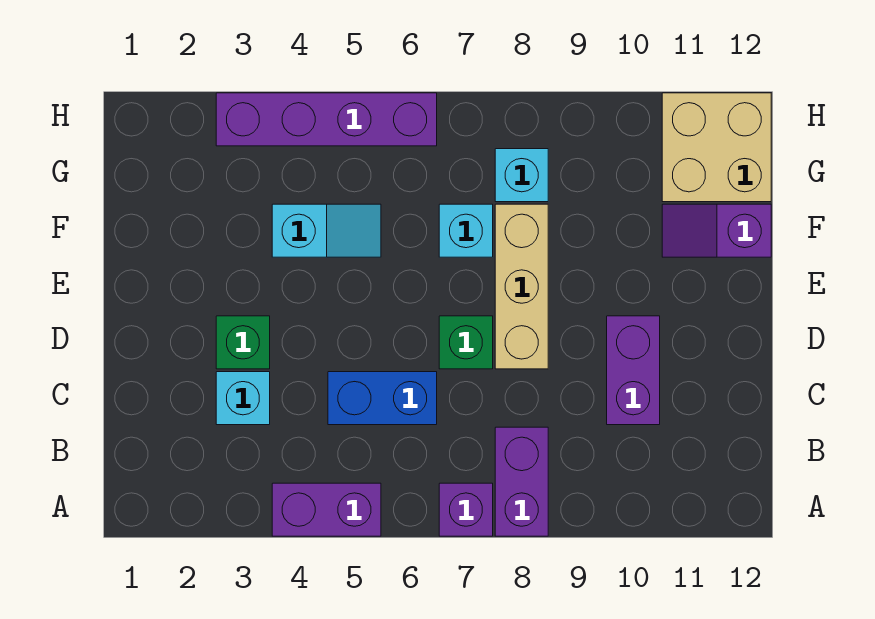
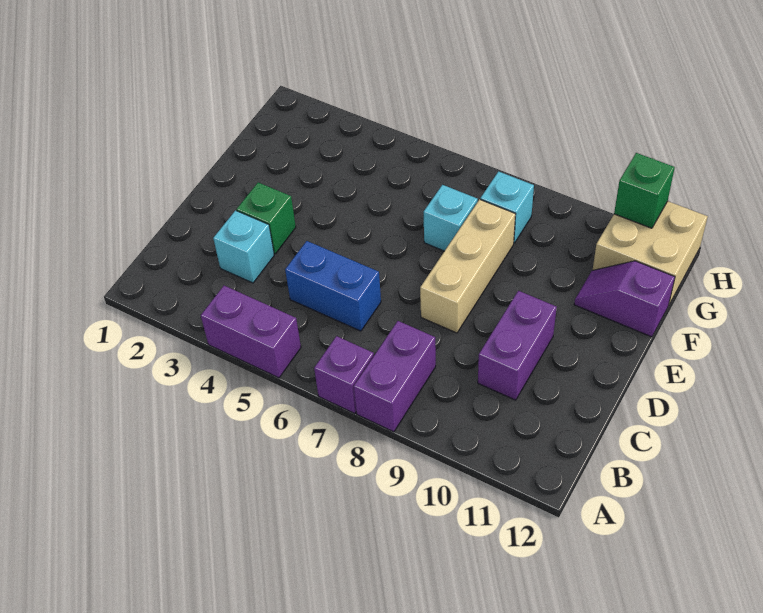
green 1x1 brick [439,316,493,369] -> green 1x1 brick moved to [614,153,675,228]
cyan 1x2 slope [272,204,381,257] -> none
purple 1x4 brick [216,93,437,146] -> none

